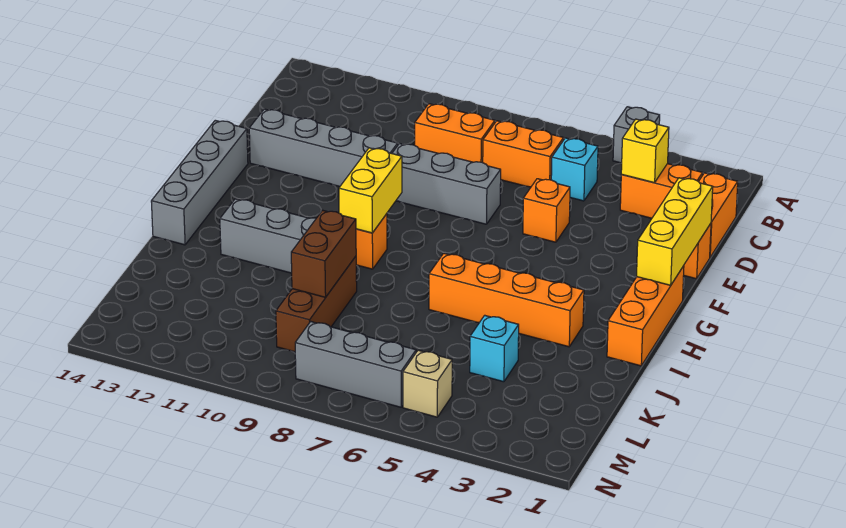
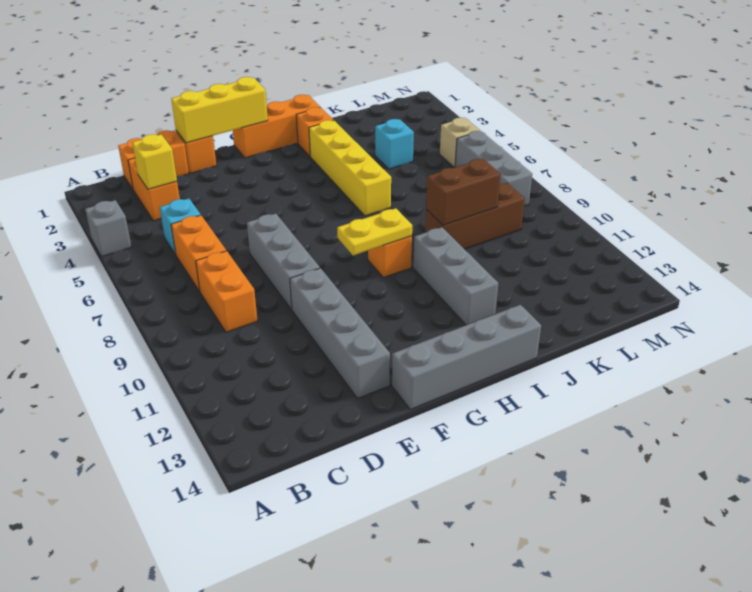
orange 1x1 brick [523,179,570,242] -> orange 1x1 brick moved to [296,107,334,156]
yellow 1x2 brick [339,148,402,233] -> yellow 1x2 plate [337,208,412,255]
orange 1x4 brick [429,253,584,347] -> yellow 1x4 brick [309,120,391,216]

